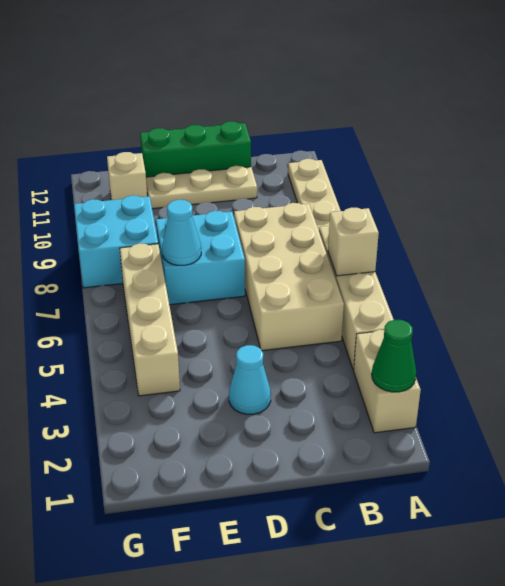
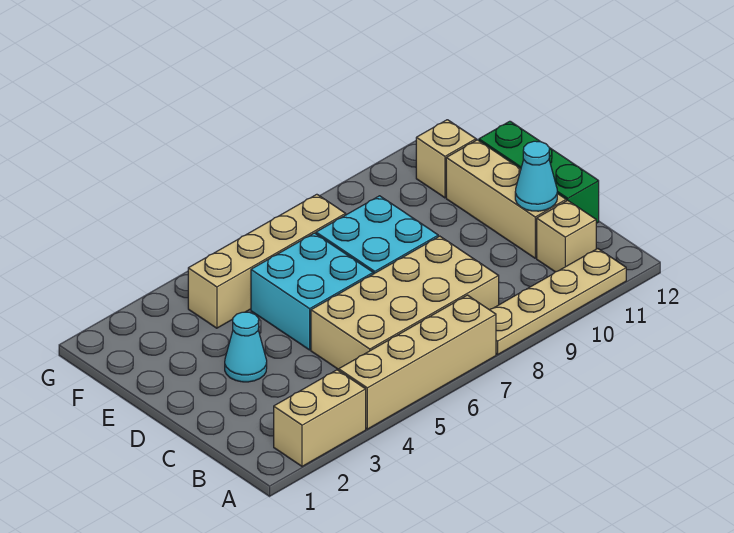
green 1x1 cone [372,319,416,392] -> none
tan 1x1 brick [328,208,379,276] -> tan 1x1 brick moved to [537,200,596,272]
tan 1x3 plate [146,166,257,209] -> tan 1x3 brick [446,140,566,258]
cyan 1x1 cone [162,200,201,265] -> cyan 1x1 cone moved to [515,141,557,211]
cyan 2x2 brick [74,195,158,288] -> cyan 2x2 brick moved to [251,233,373,350]

